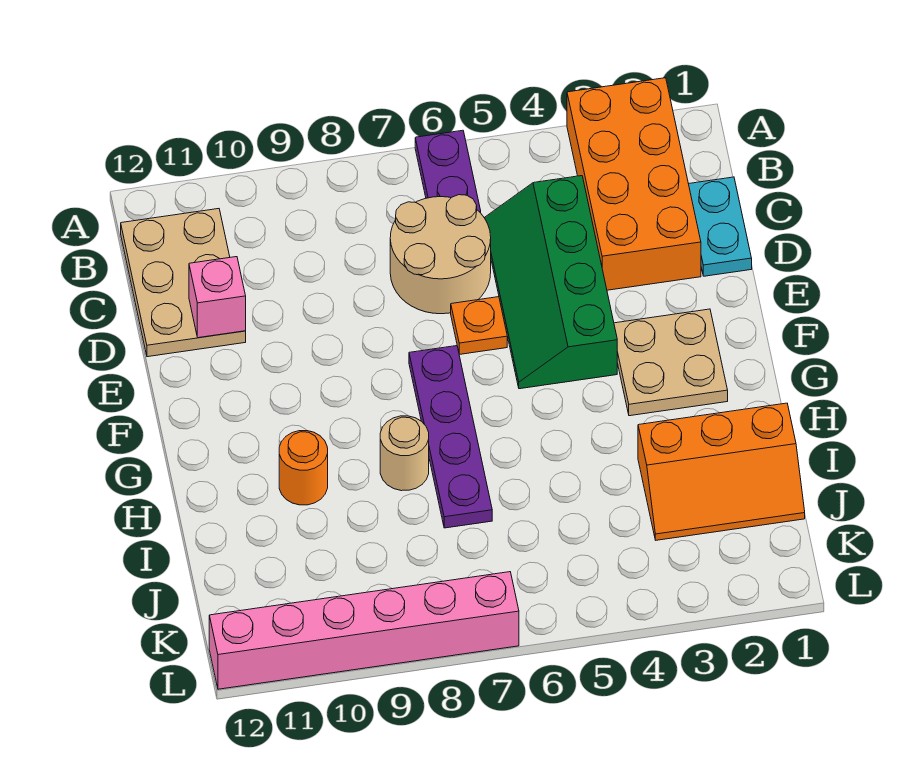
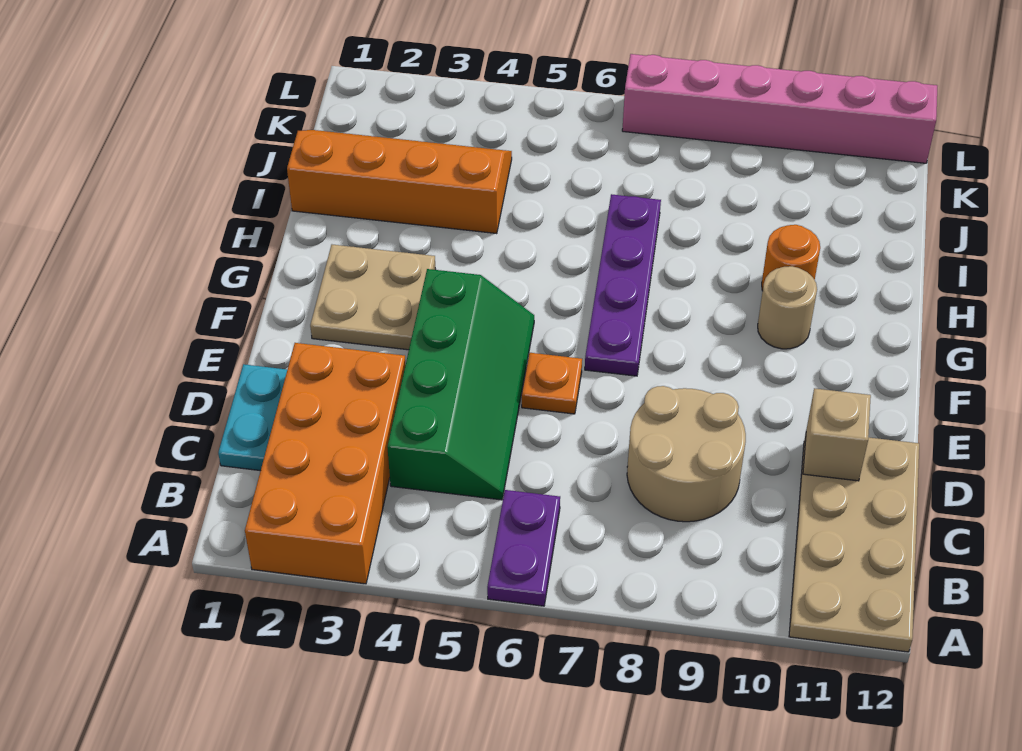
tan 2x3 plate [121,209,246,357] -> tan 2x4 plate [789,434,919,652]
tan 2x2 round brick [390,195,491,314] -> tan 2x2 round brick moved to [627,386,746,522]
pink 1x1 brick [189,257,246,338] -> tan 1x1 brick [803,388,871,481]
tan 1x1 round brick [380,416,429,491] -> tan 1x1 round brick moved to [758,266,817,349]
orange 2x3 slope [638,403,805,540] -> orange 2x4 slope [287,130,512,234]

